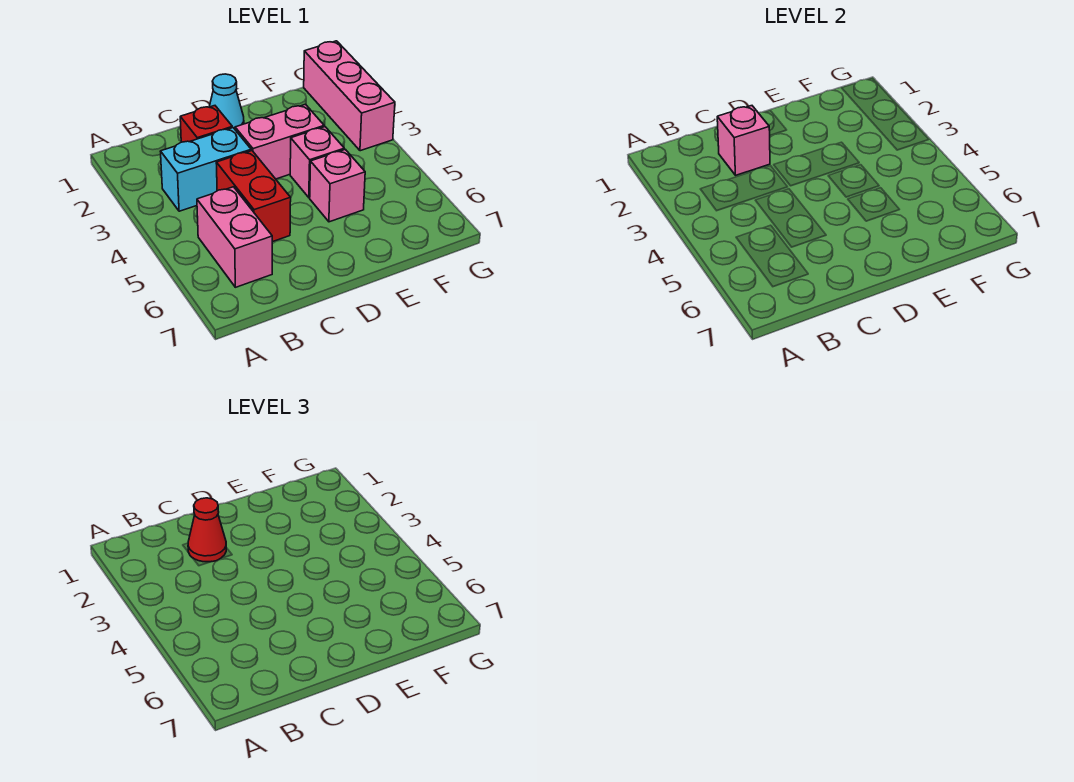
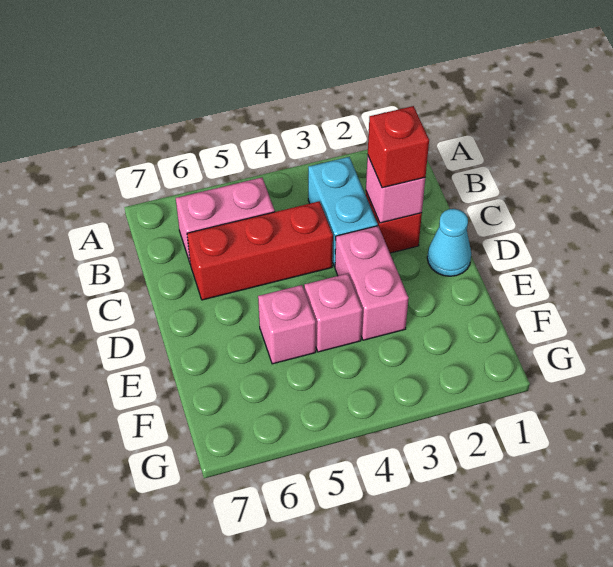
red 1x1 cone [188,498,226,562] -> red 1x1 brick [368,106,429,188]
red 1x2 brick [216,151,291,242] -> red 1x3 brick [187,201,333,300]
pink 1x3 brick [304,41,395,151] -> none

